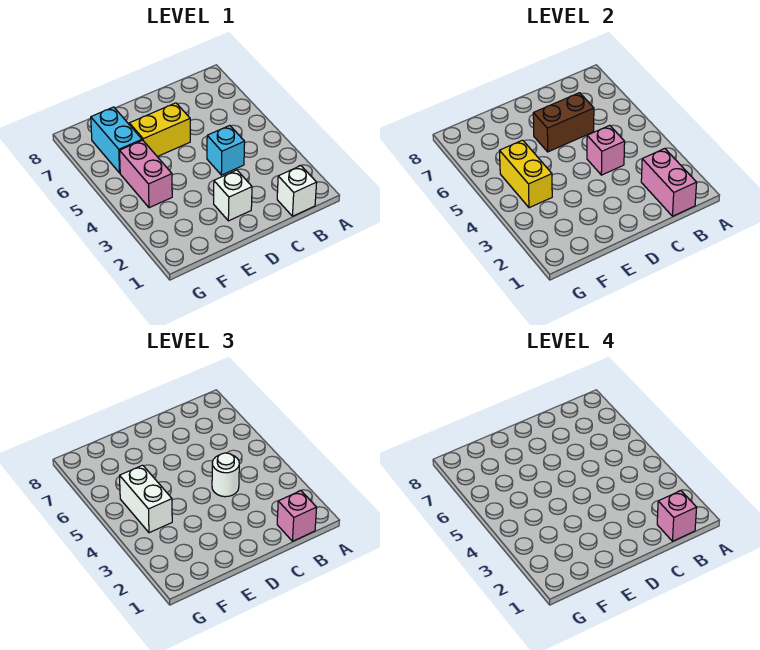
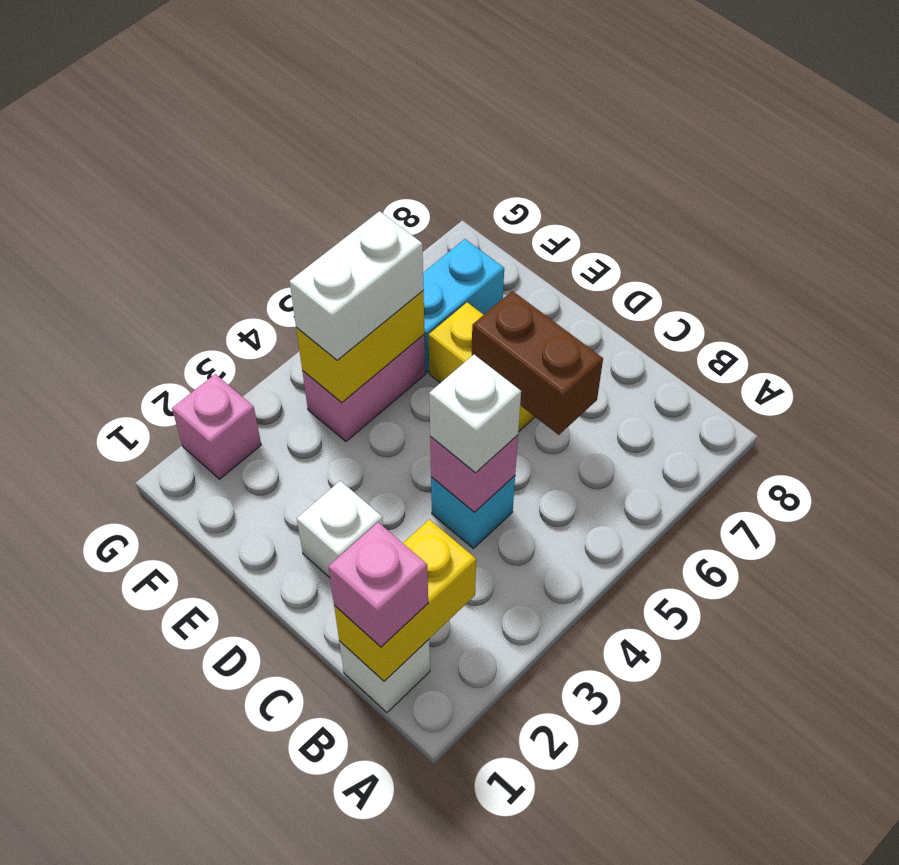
pink 1x2 brick [641,149,697,216] -> yellow 1x2 brick [334,519,476,681]
pink 1x1 brick [657,491,697,541] -> pink 1x1 brick moved to [172,374,261,479]
white 1x1 round brick [212,453,239,497] -> white 1x1 brick [429,355,521,473]

